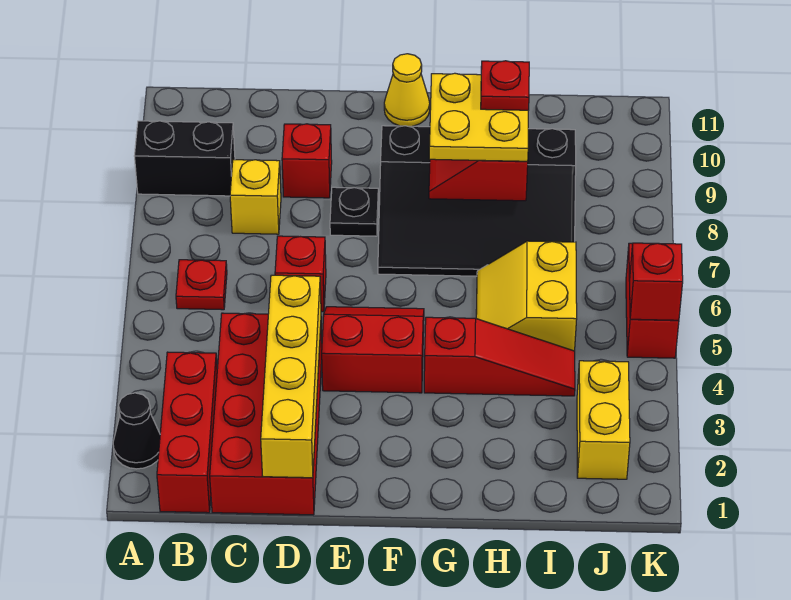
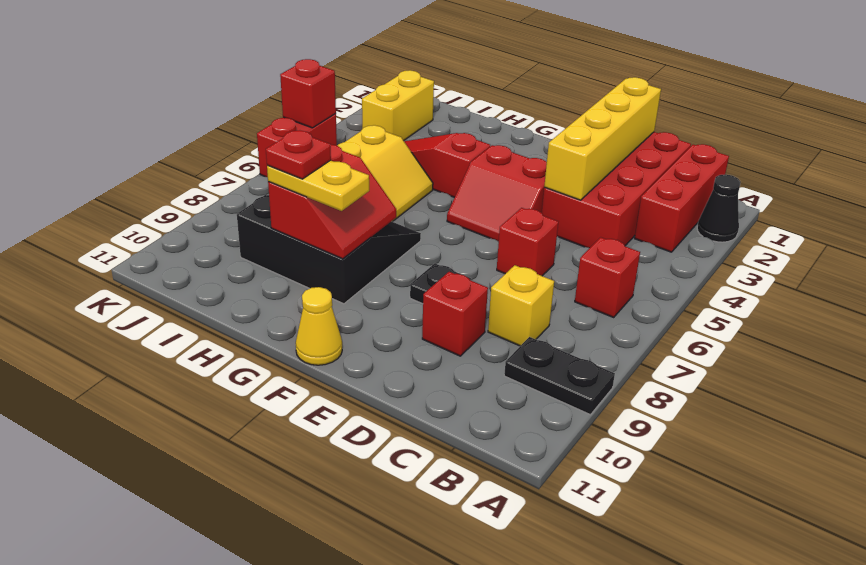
black 1x2 brick [134,121,235,196] -> black 1x2 plate [504,337,615,415]
red 1x1 plate [176,260,227,310] -> red 1x1 brick [575,237,640,317]
black 3x4 slope [378,126,576,276] -> black 3x3 slope [237,195,421,304]
yellow 2x2 plate [429,73,528,161] -> yellow 1x2 plate [267,160,369,211]

